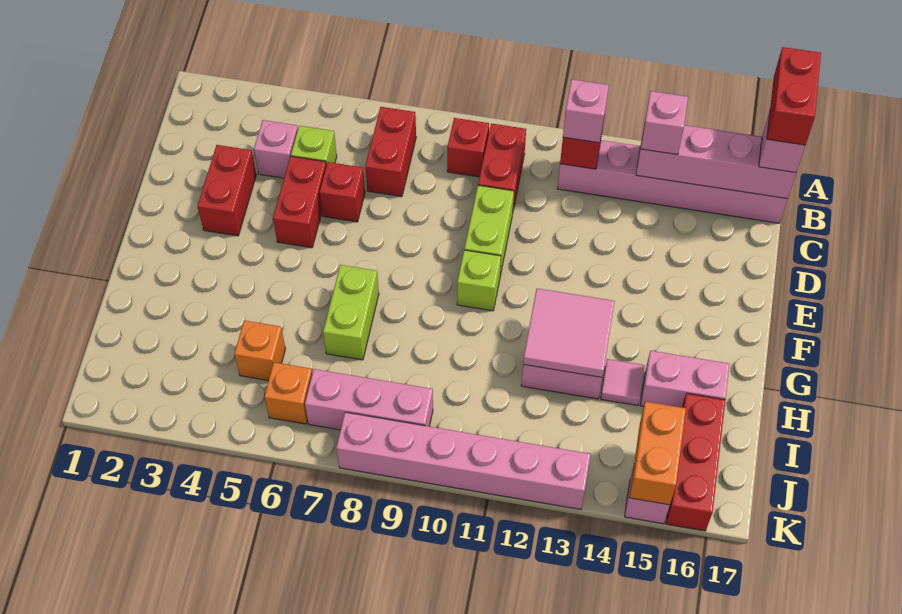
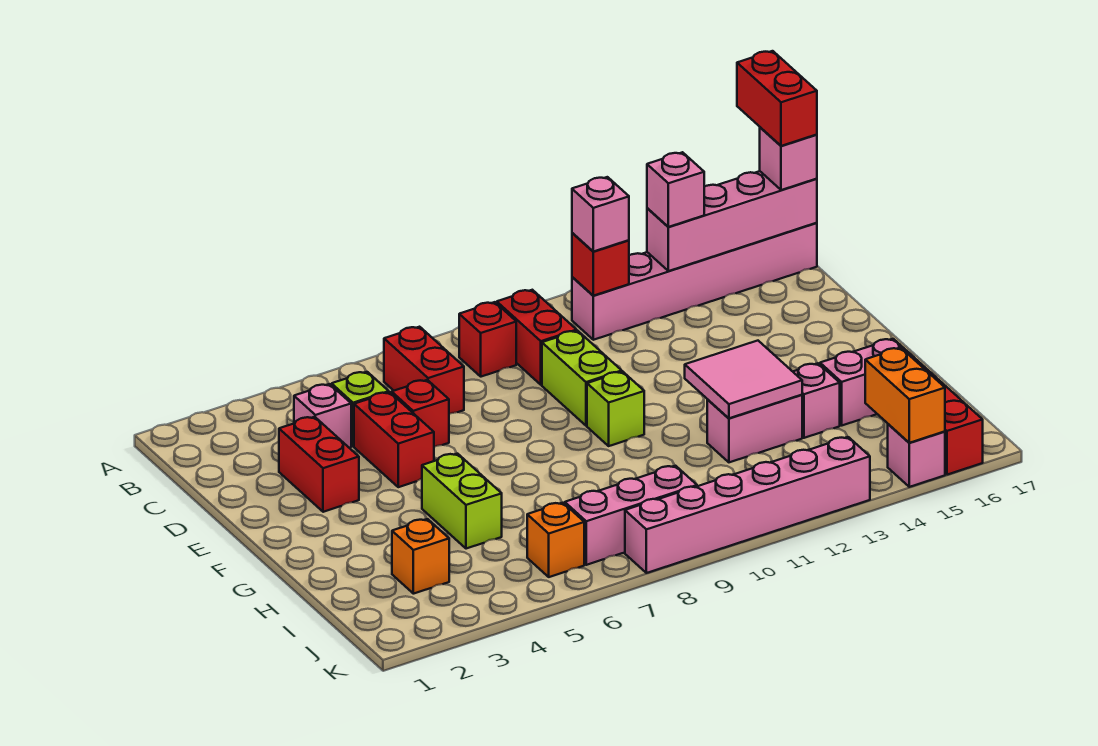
lime 1x2 brick [323,265,379,360] -> lime 1x2 brick moved to [422,454,502,549]
pink 1x1 tile [601,359,645,406] -> pink 1x1 brick [793,363,840,438]
orange 1x1 brick [234,320,286,381] -> orange 1x1 brick moved to [392,519,449,594]

